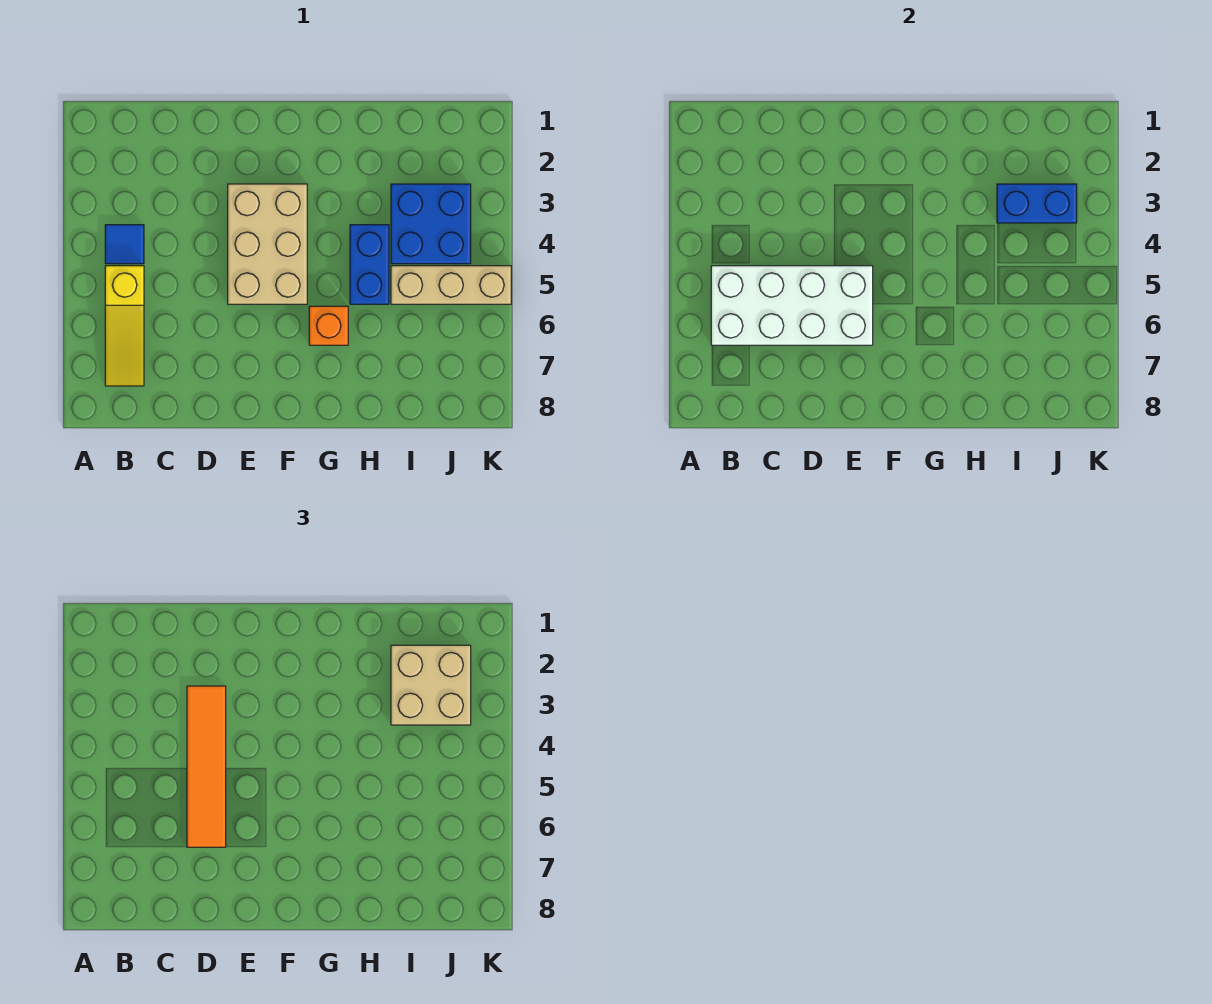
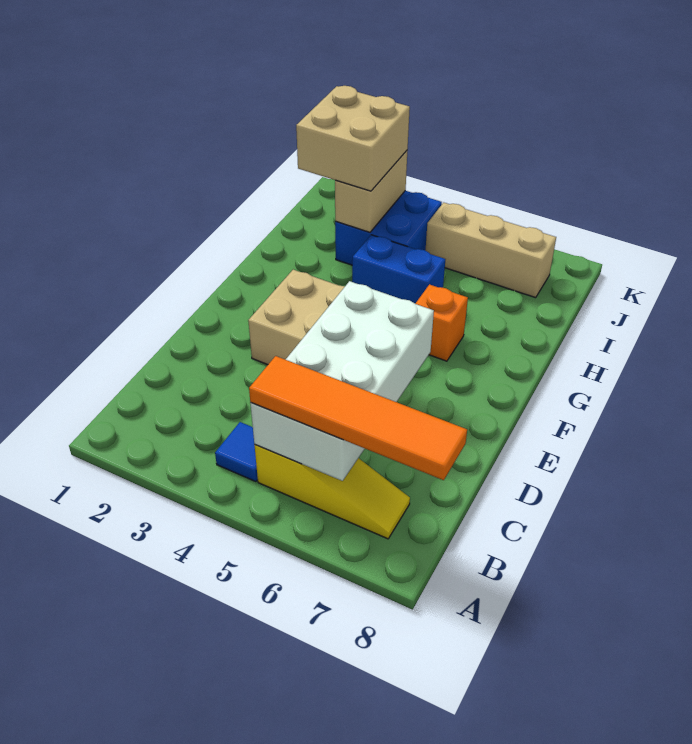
orange 1x4 tile [187,686,226,847] -> orange 1x4 tile moved to [249,356,467,480]
blue 1x2 brick [997,184,1077,223] -> tan 1x2 brick [335,151,407,232]
tan 1x3 brick [391,266,511,304] -> tan 1x3 brick turned to [425,203,556,298]

